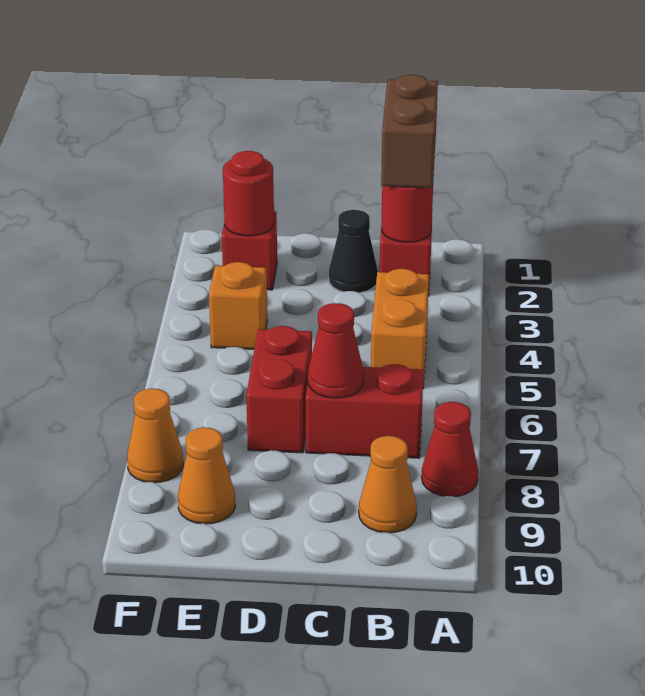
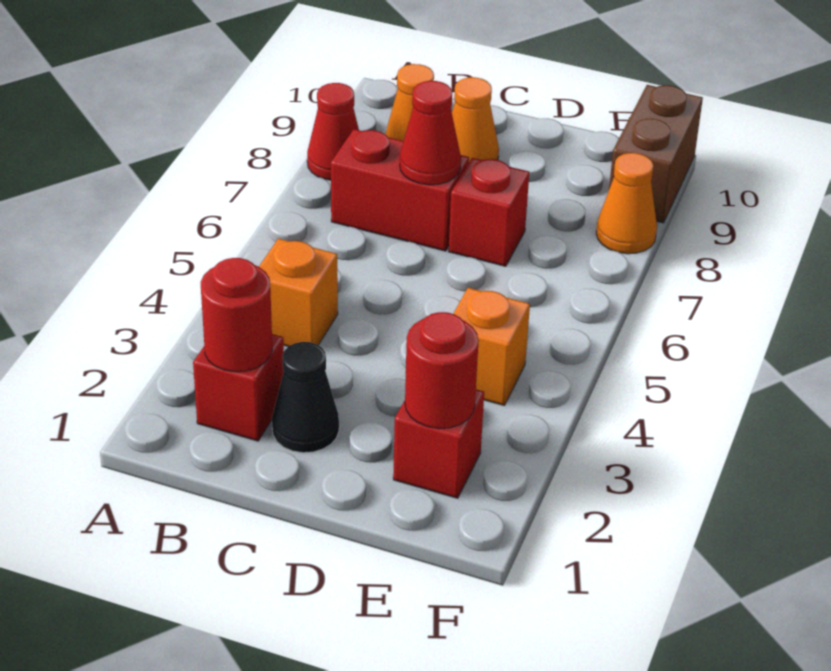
brown 1x2 brick [381,75,438,188] -> brown 1x2 brick moved to [609,85,703,223]
orange 1x2 brick [371,269,429,389] -> orange 1x1 brick [259,239,338,346]
red 1x2 brick [246,326,312,453] -> red 1x1 brick [449,158,529,266]
orange 1x1 cone [178,427,235,524] -> orange 1x1 cone moved to [452,77,499,162]

